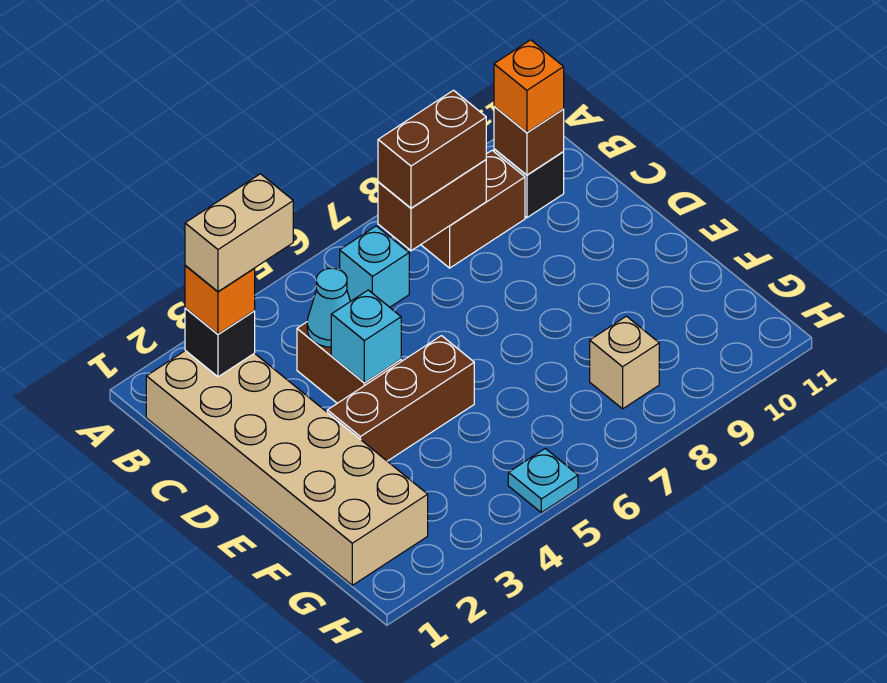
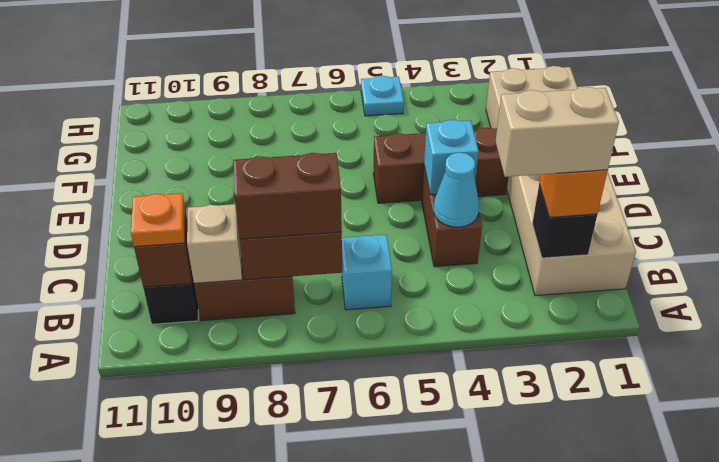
orange 1x1 brick [494,40,564,132] -> orange 1x1 plate [131,193,185,247]
tan 1x1 brick [590,316,659,409] -> tan 1x1 brick moved to [187,204,242,283]

